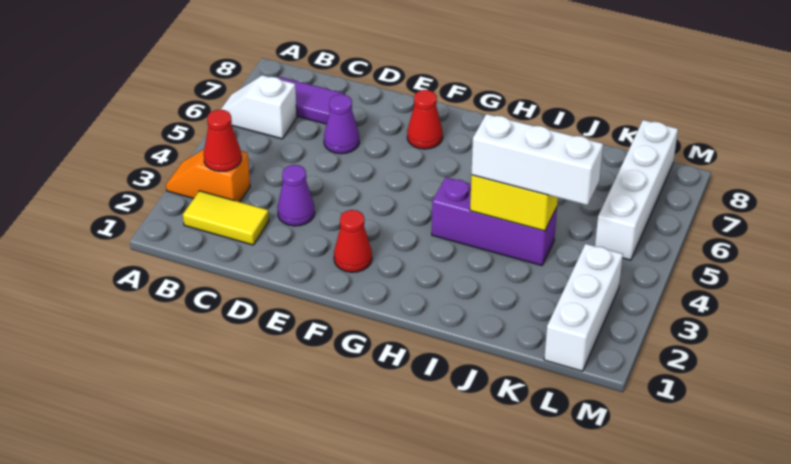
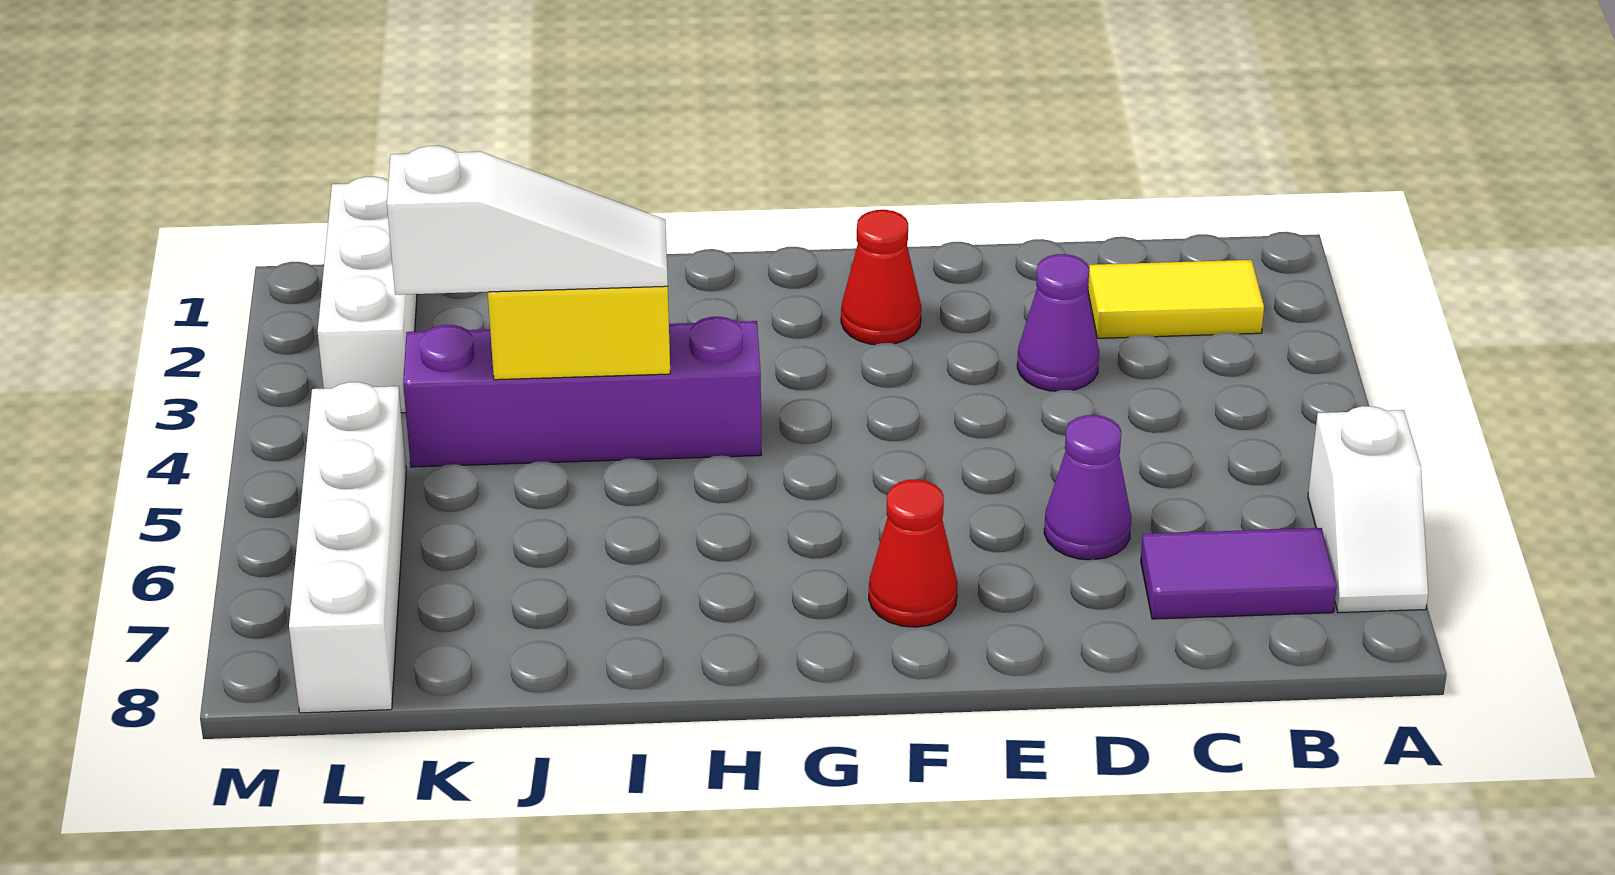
orange 1x2 slope [166,149,250,202] -> none
white 1x2 slope [221,75,297,139] -> white 1x2 slope turned to [1308,406,1428,613]
red 1x1 cone [204,110,241,172] -> none
purple 1x3 brick [432,177,557,265] -> purple 1x4 brick [403,317,761,467]
white 1x3 brick [471,114,603,205] -> white 1x3 slope [387,146,668,295]

